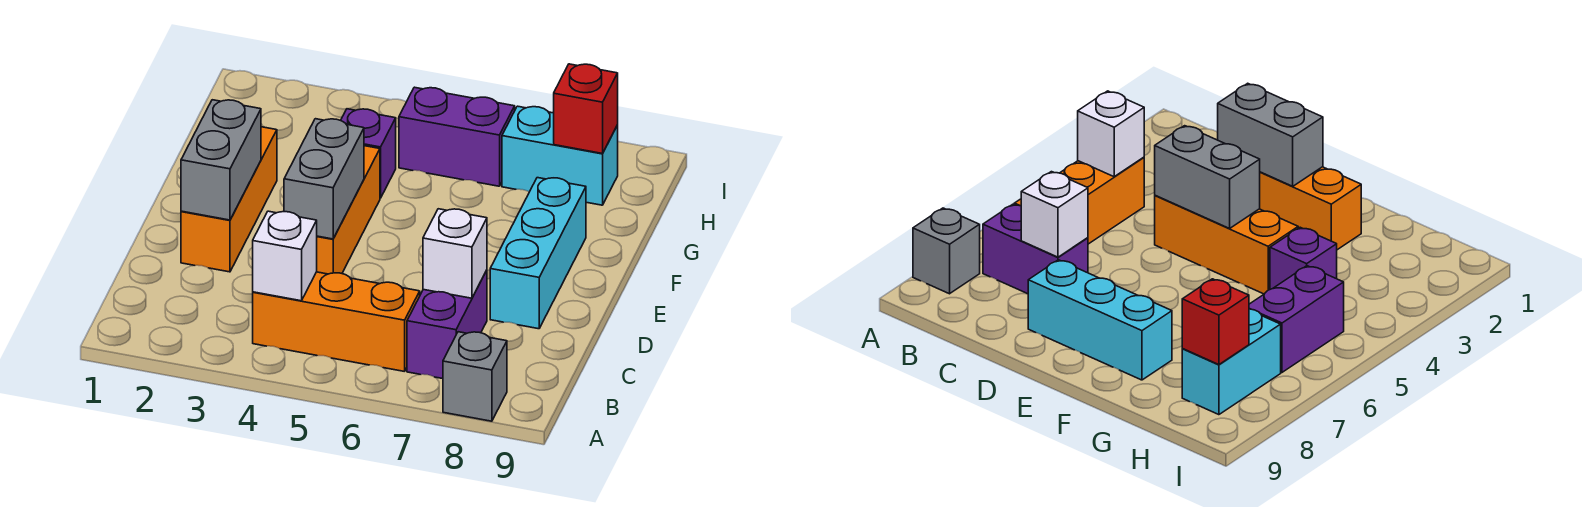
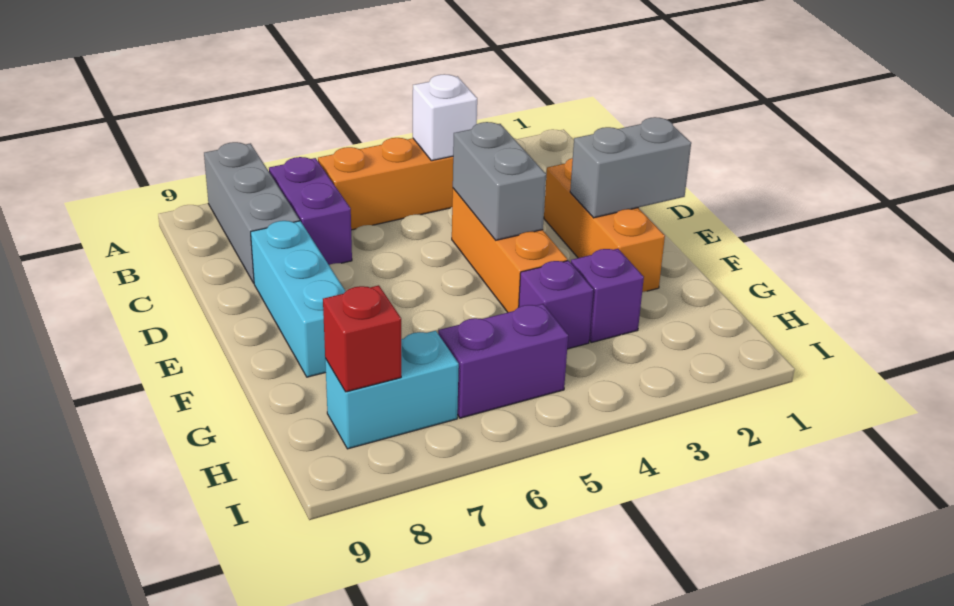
grey 1x1 brick [443,332,507,421] -> grey 1x3 brick [204,142,300,283]
white 1x1 brick [423,209,487,298] -> none
grey 1x2 brick [181,100,261,220] -> grey 1x2 brick turned to [570,117,691,218]
none -> purple 1x1 brick [571,249,644,343]

